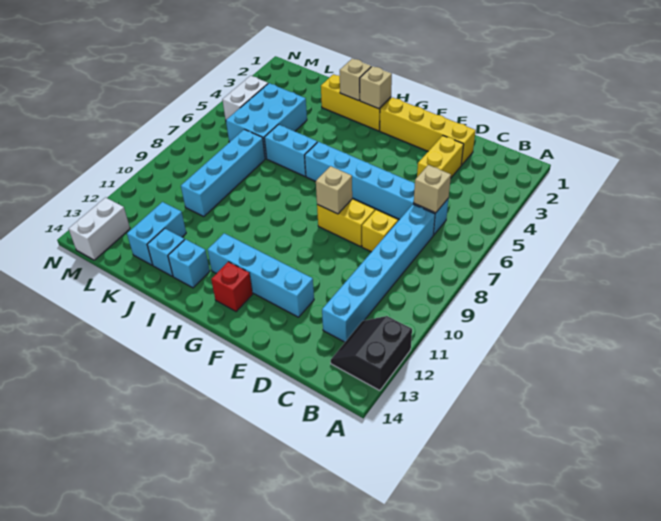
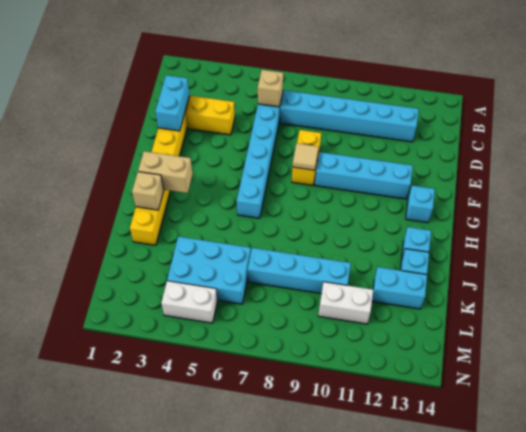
black 2x2 slope [331,316,412,391] -> none
yellow 1x1 brick [362,210,398,252] -> none
cyan 1x4 brick [208,233,314,317] -> cyan 1x4 brick turned to [315,152,413,199]
tan 1x1 brick [316,166,352,214] -> tan 1x1 tile [293,143,319,170]
red 1x1 brick [211,262,253,311] -> cyan 1x1 brick [406,186,435,223]
tan 1x1 brick [360,66,392,109] -> tan 1x2 brick [138,151,193,193]
cyan 1x2 brick [264,125,317,176] -> cyan 1x2 brick moved to [155,75,189,131]
white 1x2 brick [69,197,130,260] -> white 1x2 brick moved to [318,282,373,324]

